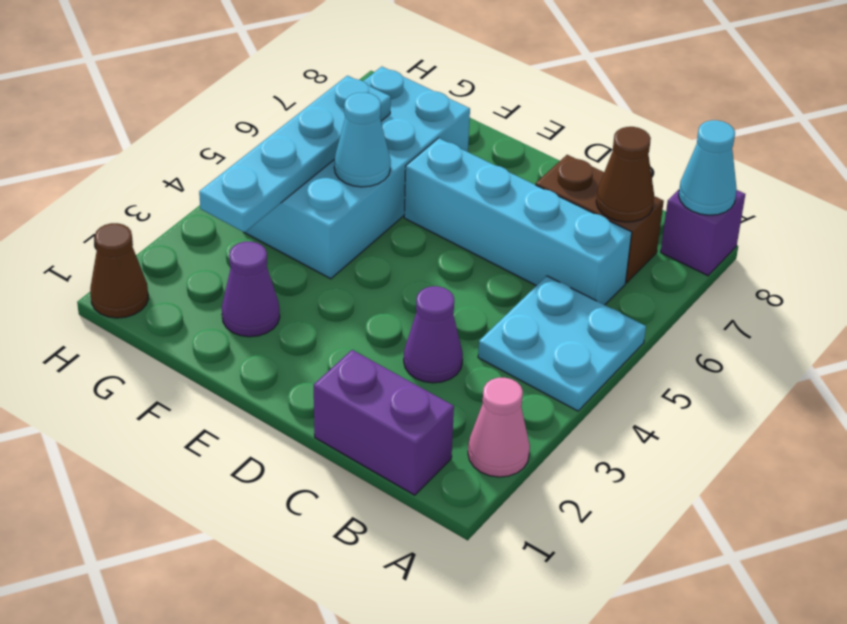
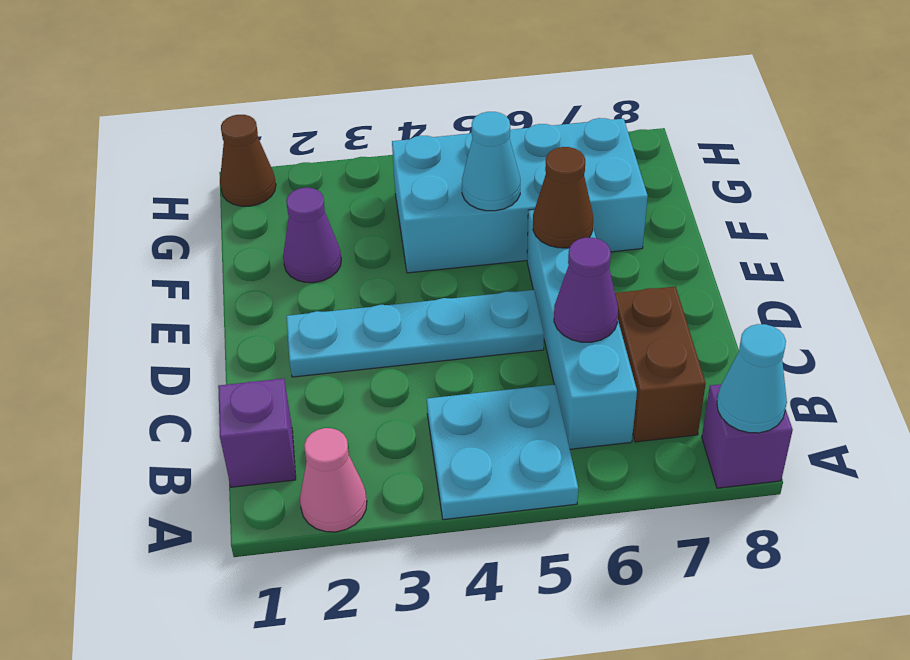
purple 1x2 brick [314,350,454,495] -> purple 1x1 brick [218,378,296,487]
brown 1x1 cone [596,127,654,222] -> brown 1x1 cone moved to [533,147,593,248]
purple 1x1 cone [404,286,463,383] -> purple 1x1 cone moved to [554,237,618,342]
cyan 1x4 plate [199,76,391,233] -> cyan 1x4 plate moved to [286,290,544,377]

